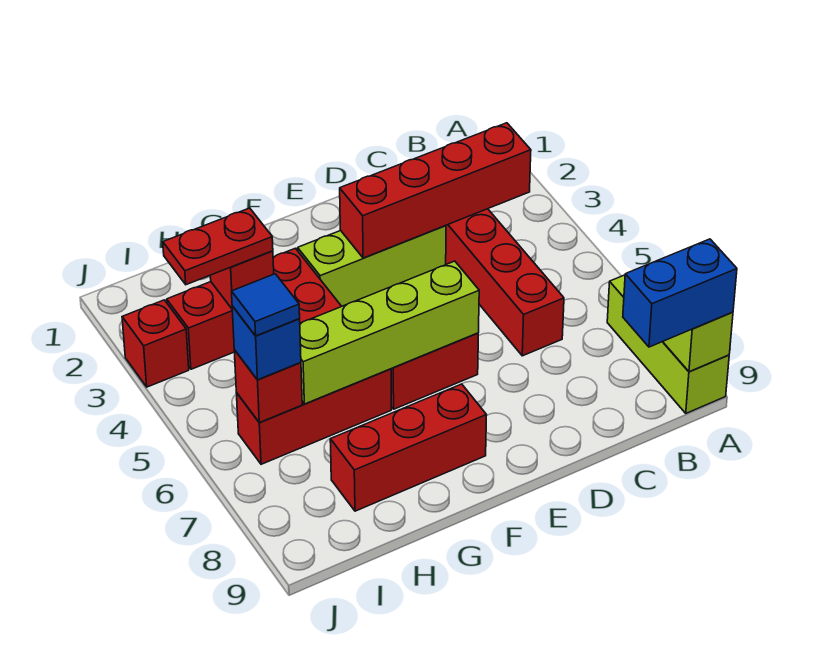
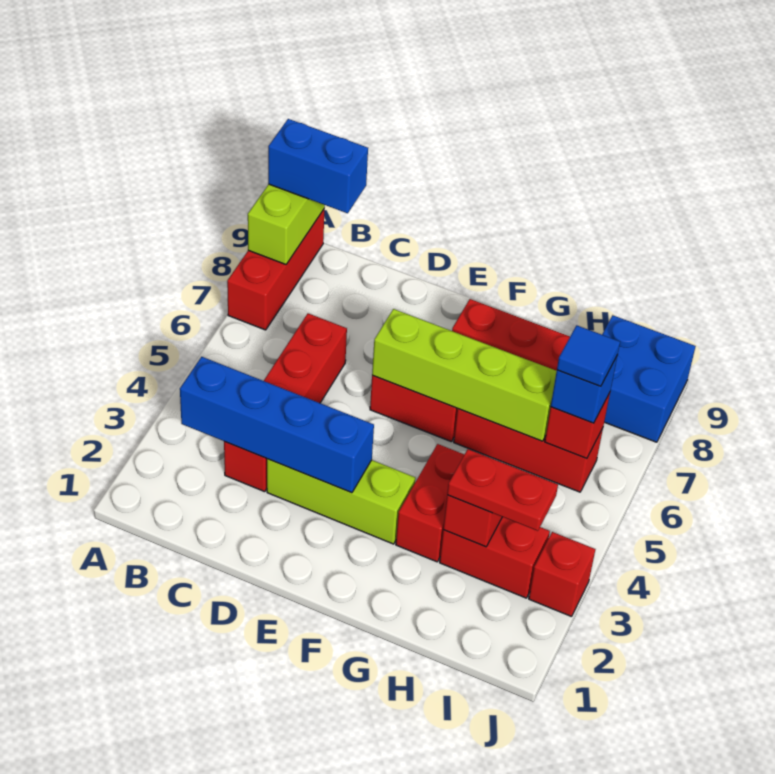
lime 1x3 brick [607,275,729,413] -> red 1x3 brick [227,210,324,330]
red 1x4 brick [340,123,531,258] -> blue 1x4 brick [180,357,374,493]
none -> blue 2x2 brick [602,315,696,442]

